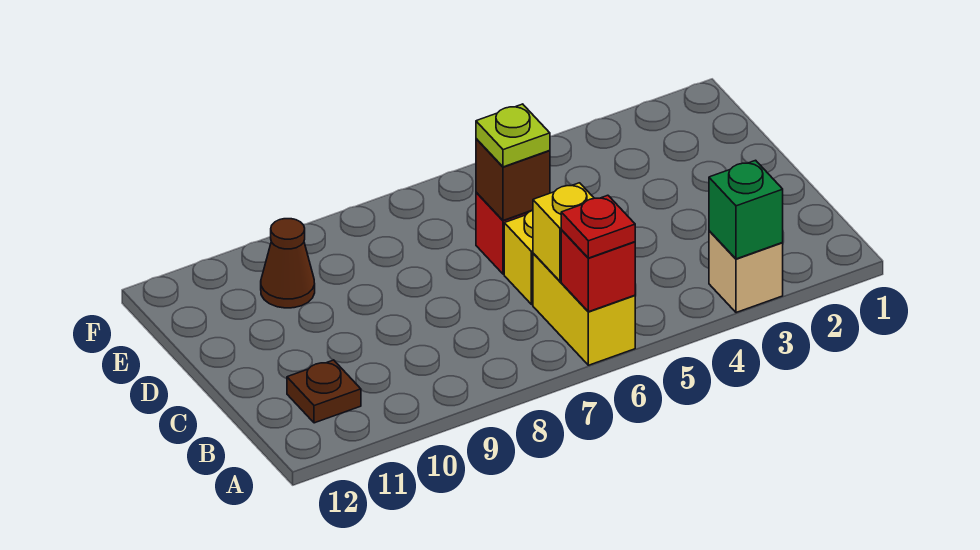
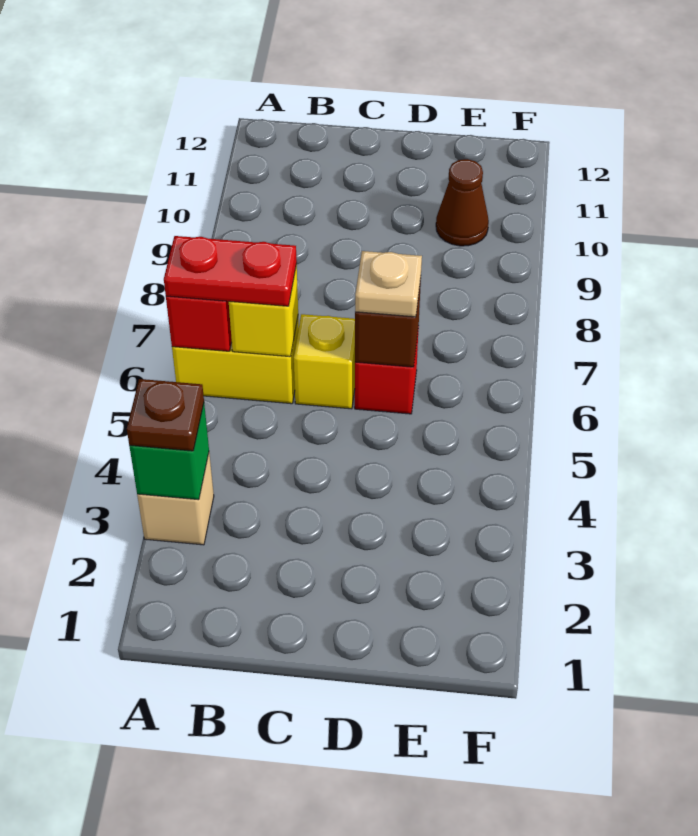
red 1x1 plate [561,195,635,258] -> red 1x2 plate [164,236,297,306]
brown 1x1 plate [287,360,361,423] -> brown 1x1 plate moved to [127,379,204,451]
lime 1x1 plate [476,104,550,167] -> tan 1x1 plate [355,251,422,317]

